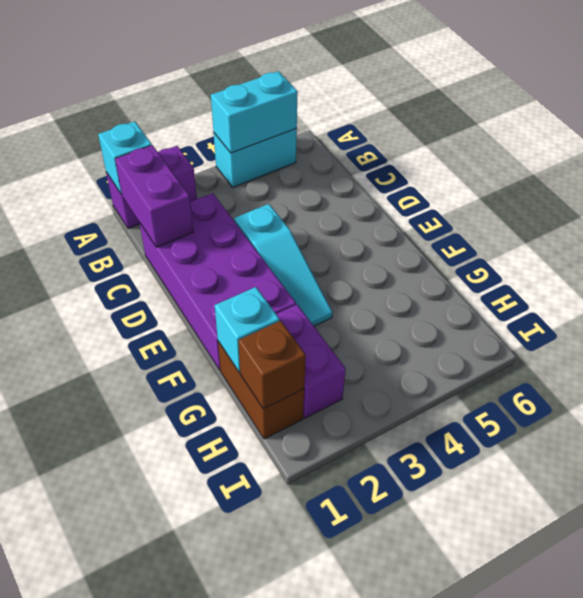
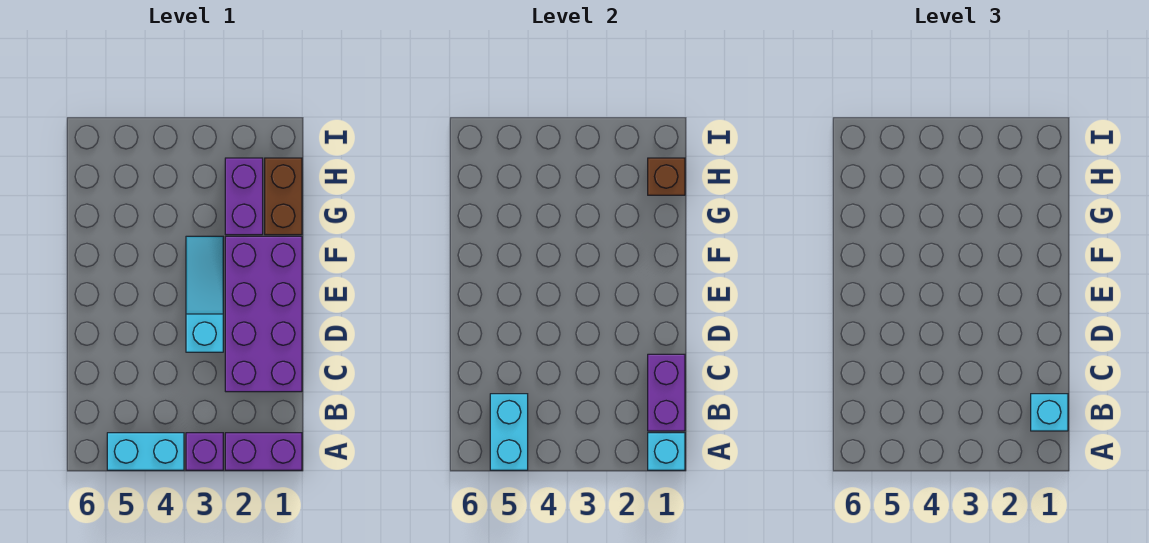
none -> purple 1x1 brick [186,433,223,470]
cyan 1x2 brick [211,71,298,153] -> cyan 1x2 brick turned to [490,394,528,470]
cyan 1x1 brick [215,287,280,372] -> cyan 1x1 brick moved to [1031,394,1068,431]

